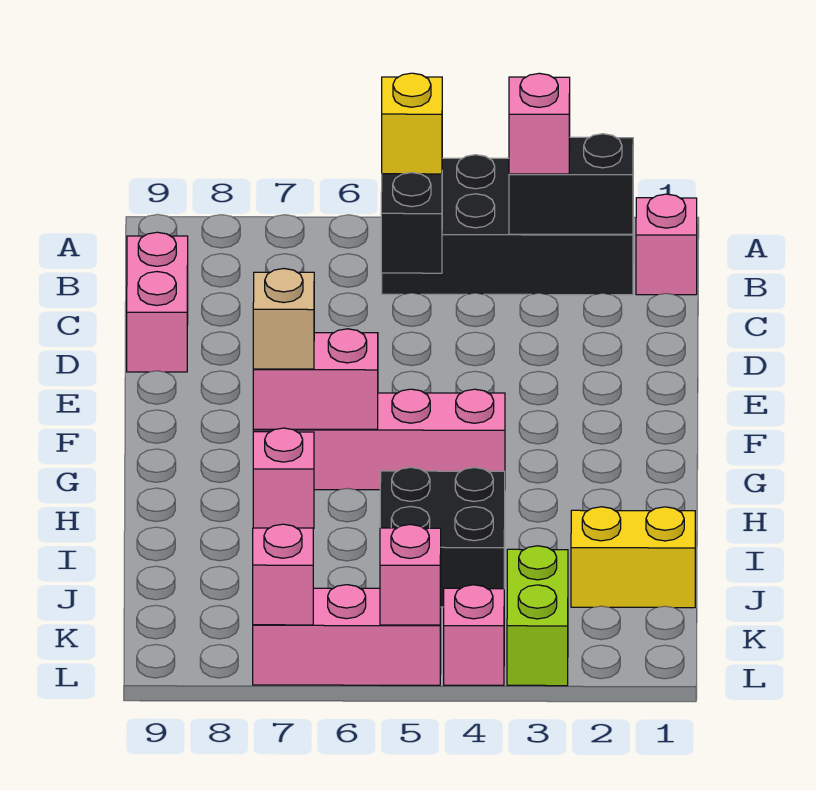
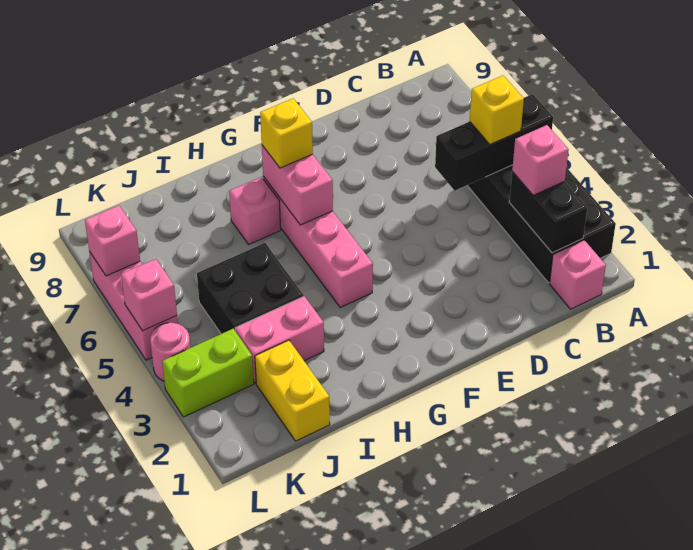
pink 1x2 brick [127,232,188,372] -> pink 1x2 brick moved to [235,296,324,383]
tan 1x1 brick [253,269,314,369] -> yellow 1x1 brick [260,98,313,168]
pink 1x1 brick [444,585,504,685] -> pink 1x1 round brick [150,323,190,381]

